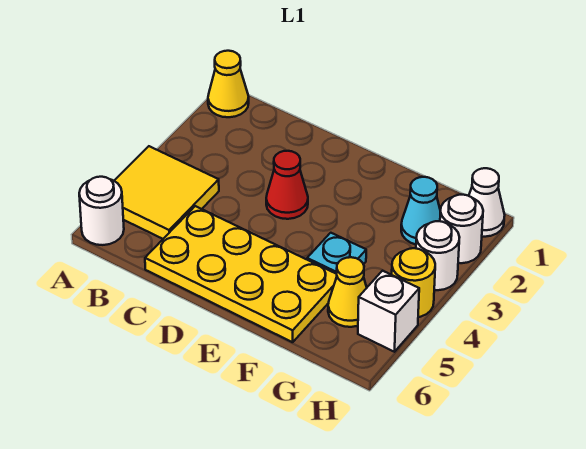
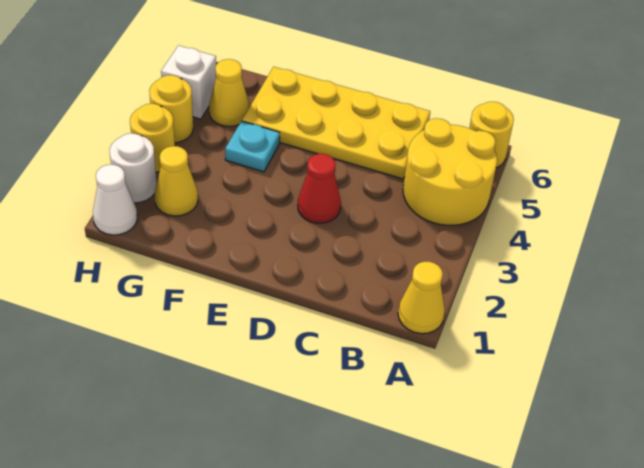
yellow 2x2 tile [114,146,219,239] -> yellow 2x2 round brick [403,118,497,225]
white 1x1 round brick [79,177,124,245] -> yellow 1x1 round brick [470,102,514,168]
cyan 1x1 cone [401,177,440,244] -> yellow 1x1 cone [155,146,198,216]
white 1x1 round brick [416,221,460,290] -> yellow 1x1 round brick [130,104,175,172]

